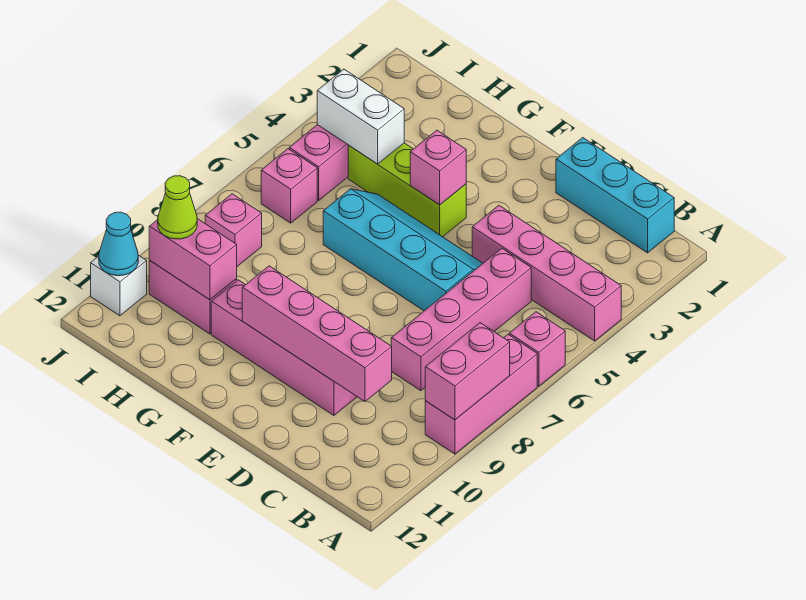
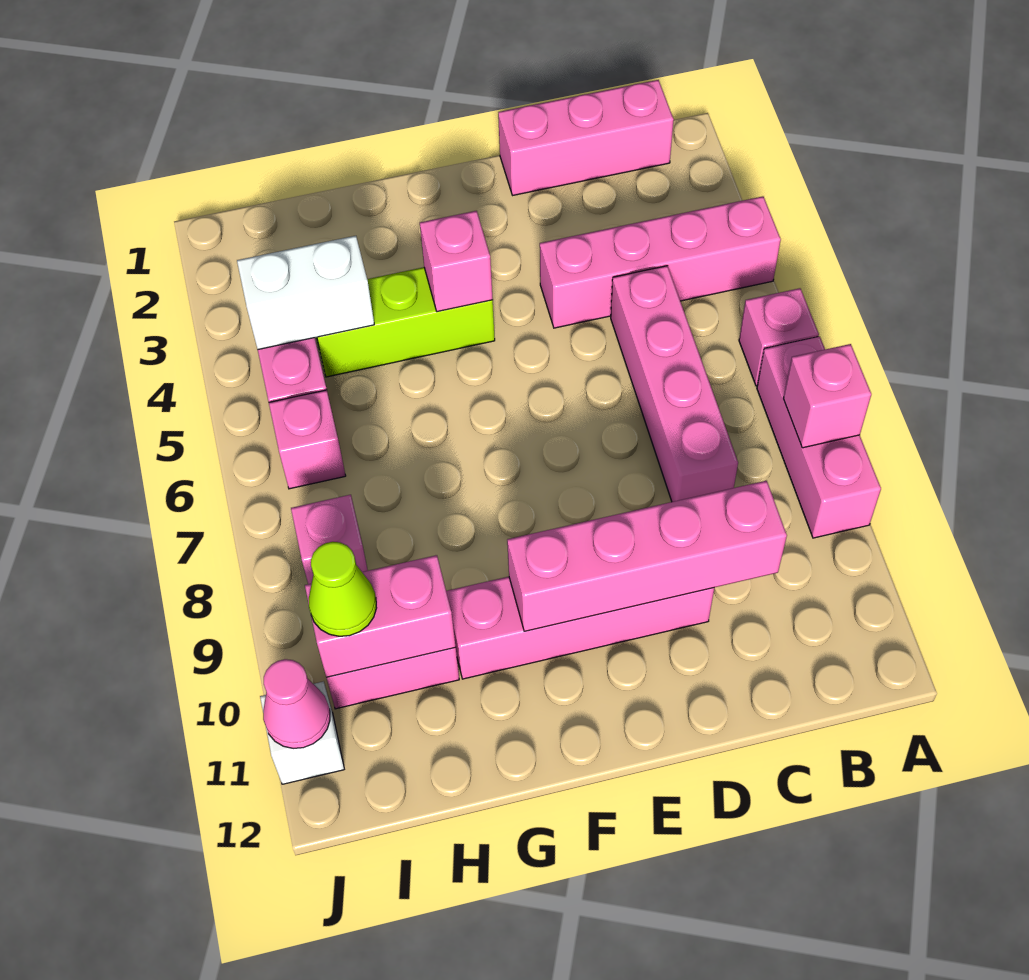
pink 1x2 brick [425,323,510,420] -> pink 1x1 brick [783,344,871,448]
cyan 1x3 brick [556,138,674,253] -> pink 1x3 brick [498,80,674,195]
cyan 2x4 slope [323,189,483,311] -> none
cyan 1x1 cone [99,212,138,276] -> pink 1x1 cone [263,659,330,748]

